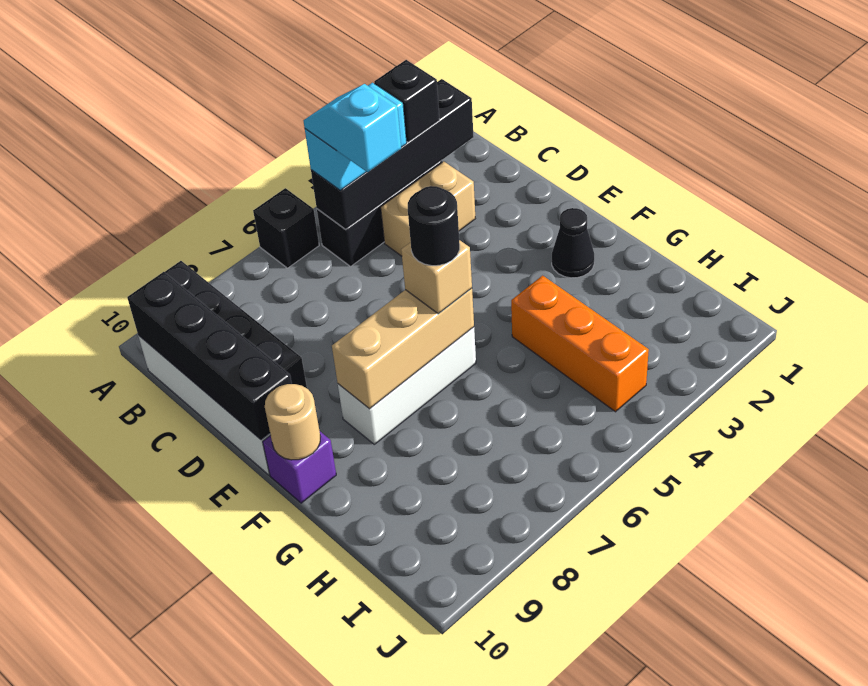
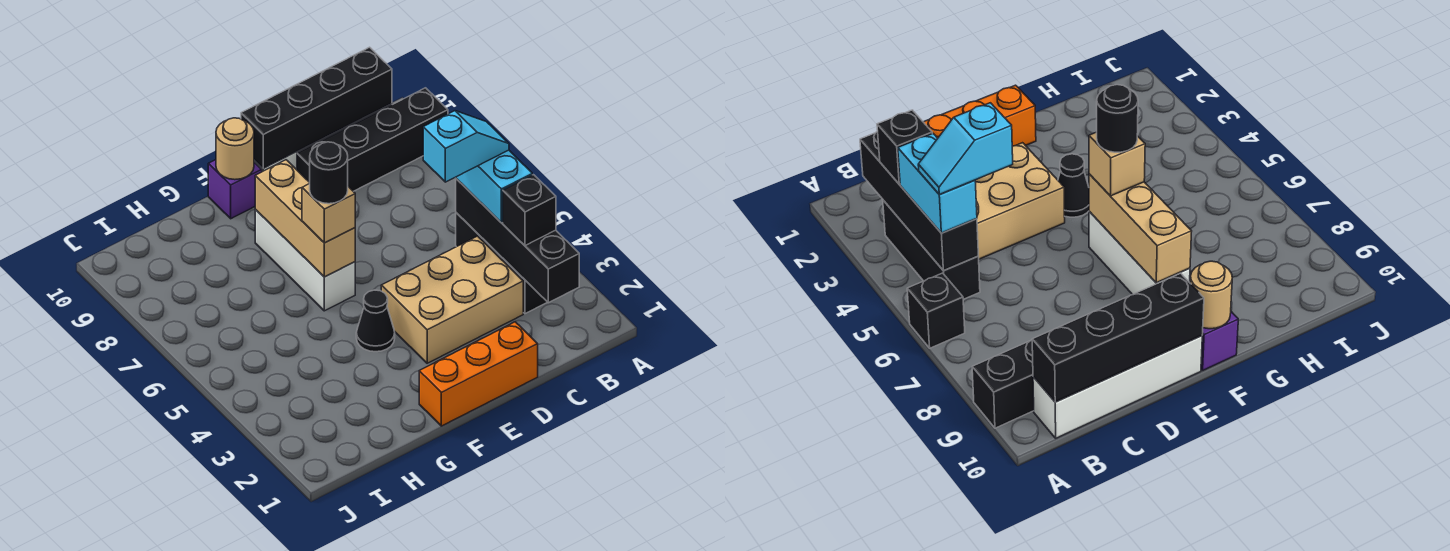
tan 1x2 brick [381,161,475,256] -> tan 2x3 brick [381,236,523,363]
black 1x1 cone [552,208,594,278] -> black 1x1 cone moved to [356,290,395,352]
orange 1x3 brick [511,276,649,412] -> orange 1x3 brick moved to [419,322,538,426]

